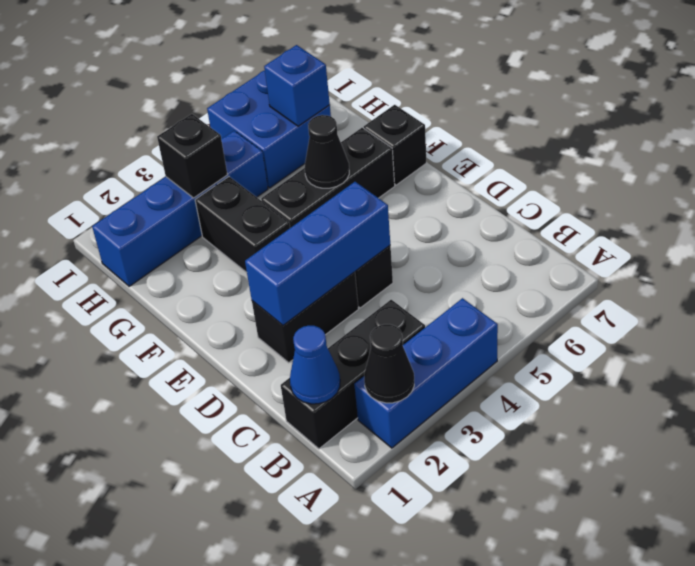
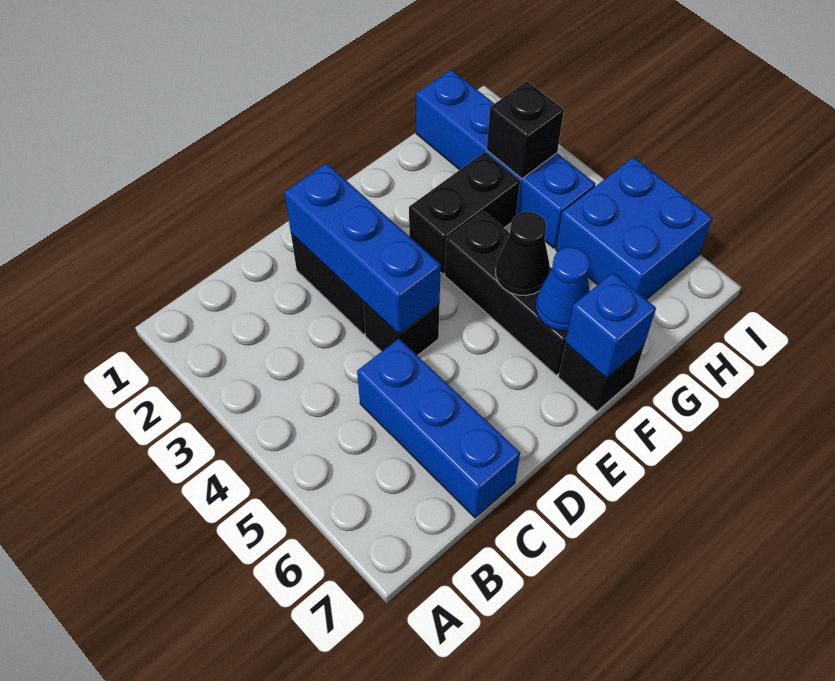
blue 1x3 brick [354,298,498,448] -> blue 1x3 brick moved to [357,339,520,518]
black 1x1 cone [364,324,414,403] -> none
black 1x3 brick [281,300,425,449] -> none
blue 1x1 cone [290,326,340,404] -> blue 1x1 cone moved to [536,247,590,331]
blue 1x1 brick [264,45,330,126] -> blue 1x1 brick moved to [566,273,656,378]

